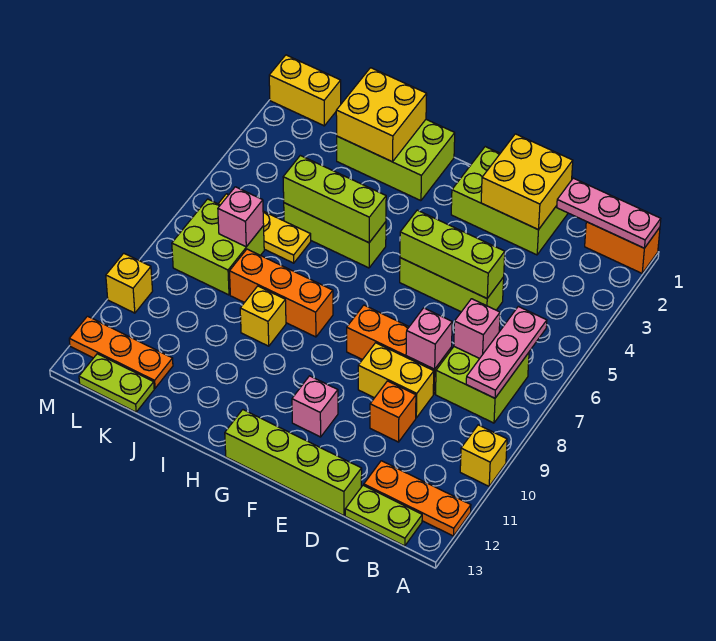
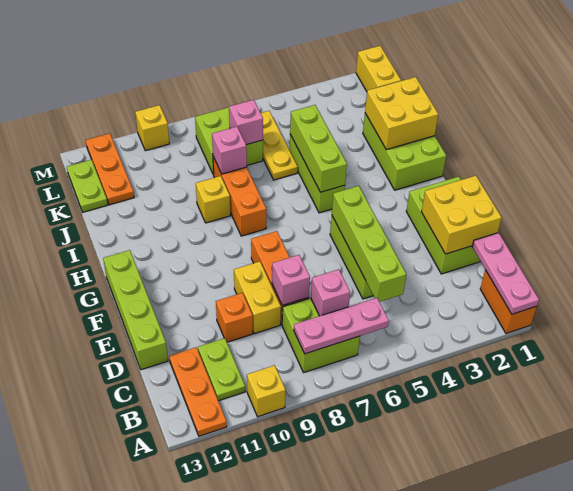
lime 1x2 plate [345,485,422,546] -> lime 1x2 plate moved to [198,338,245,401]
lime 1x3 brick [400,210,505,298] -> lime 1x4 brick [332,186,406,302]
pink 1x1 brick [292,376,338,437] -> pink 1x1 brick moved to [212,127,247,174]

